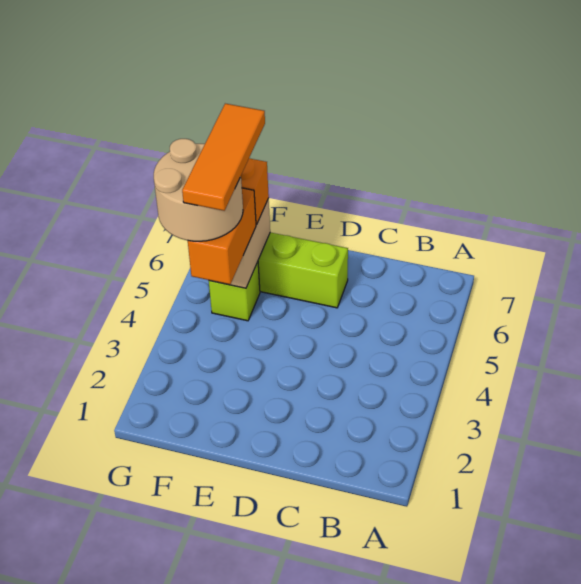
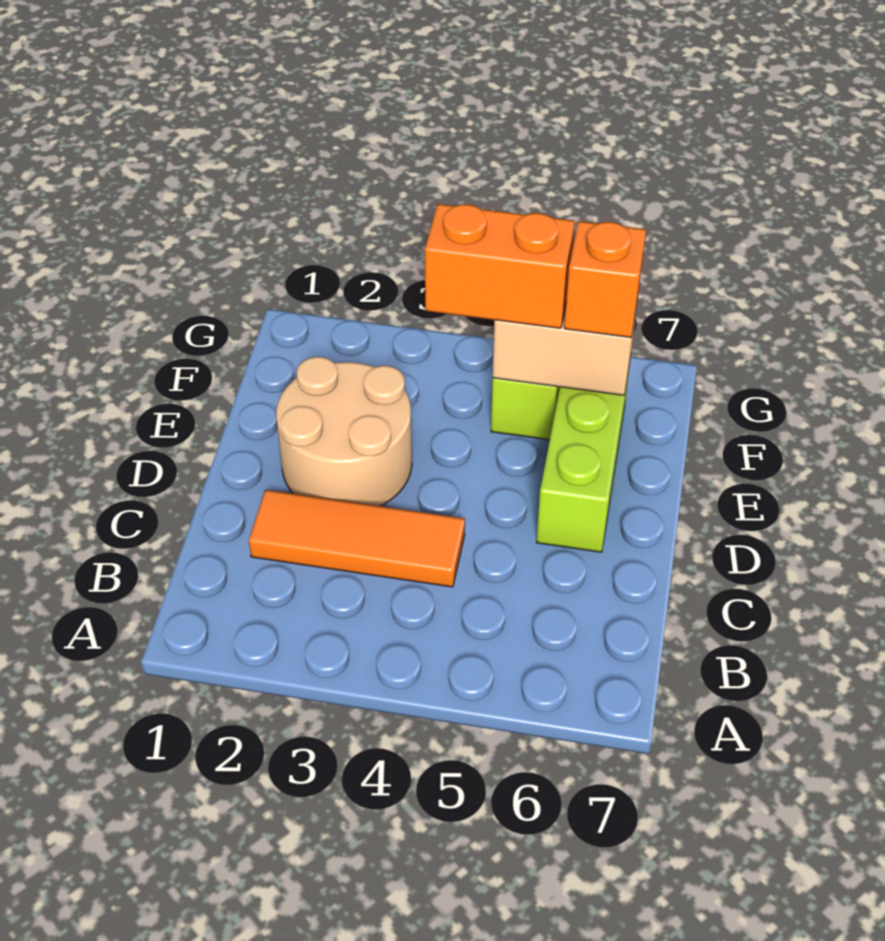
tan 2x2 round brick [154,139,243,241] -> tan 2x2 round brick moved to [276,357,412,506]
orange 1x3 tile [182,104,265,211] -> orange 1x3 tile moved to [249,490,465,587]

